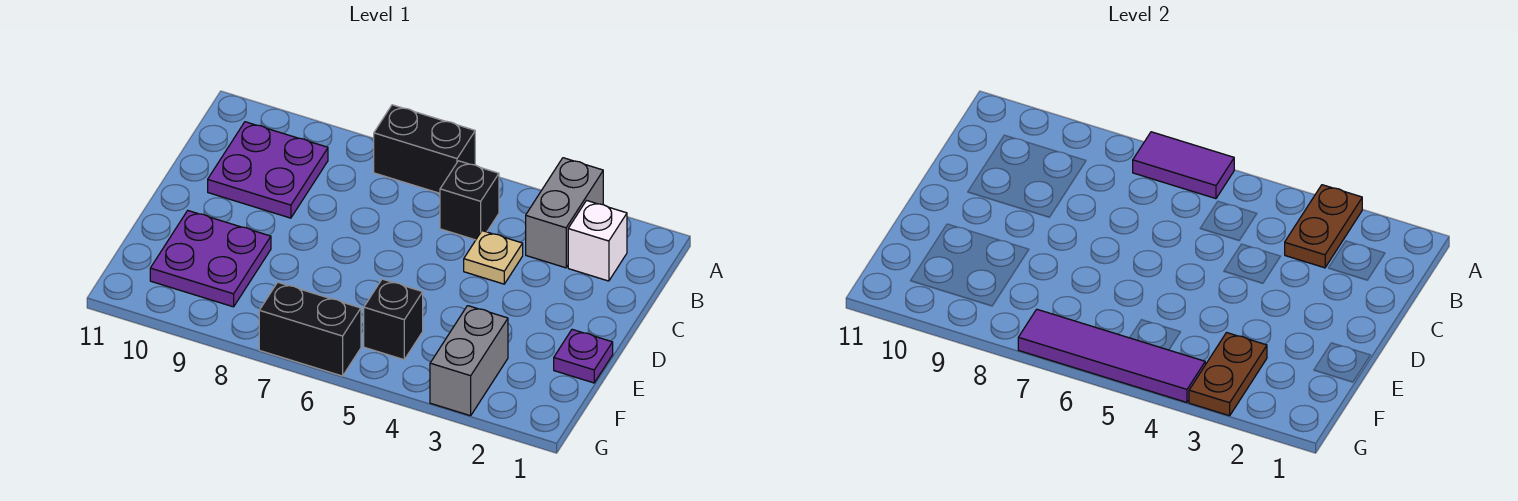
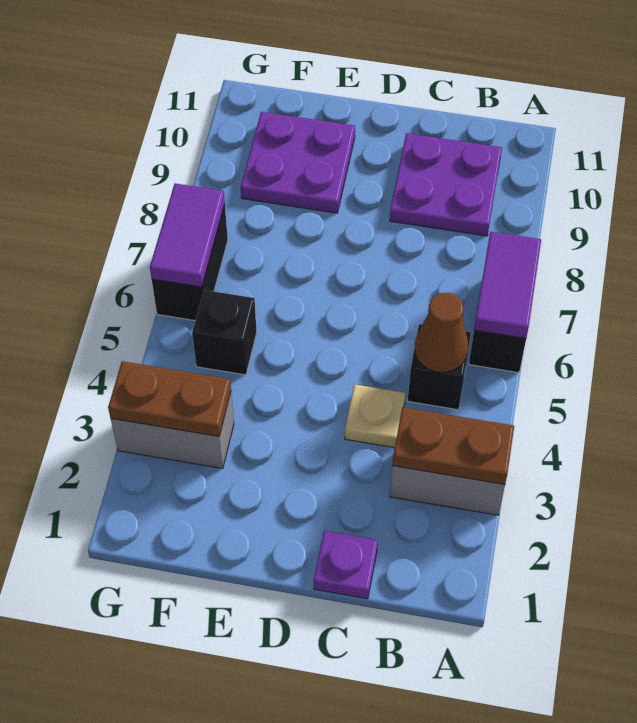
white 1x1 brick [568,201,627,281] -> none
none -> brown 1x1 cone [415,293,468,372]
purple 1x1 plate [554,329,613,383] -> purple 1x1 plate moved to [314,531,378,599]
purple 1x4 tile [1018,309,1205,402] -> purple 1x2 tile [150,183,225,287]

